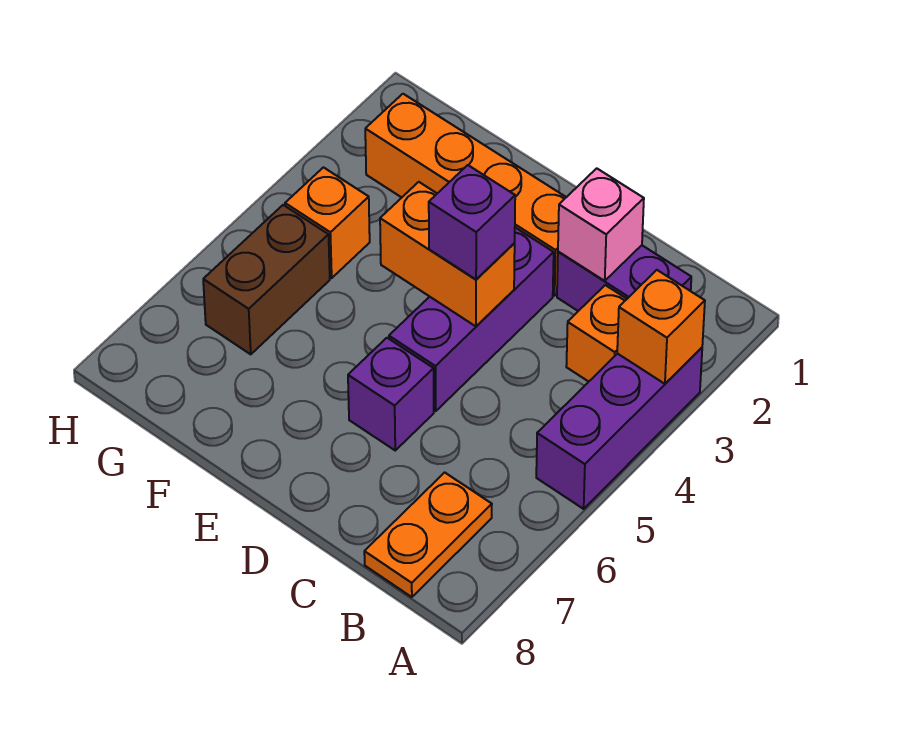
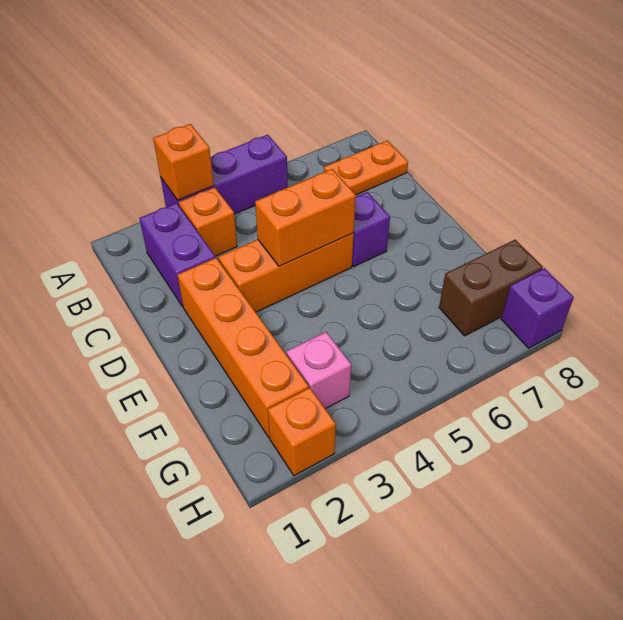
pink 1x1 brick [558,168,644,281] -> pink 1x1 brick moved to [287,332,351,409]
purple 1x3 brick [389,228,554,411] -> orange 1x3 brick [218,233,354,312]
orange 1x2 brick [380,182,515,326] -> orange 1x2 brick turned to [255,169,356,266]
purple 1x1 brick [429,165,515,279] -> purple 1x1 brick moved to [501,268,574,348]
orange 1x1 brick [285,167,370,278] -> orange 1x1 brick moved to [268,388,336,476]
brown 1x2 brick [203,205,330,354] -> brown 1x2 brick moved to [439,240,543,336]

